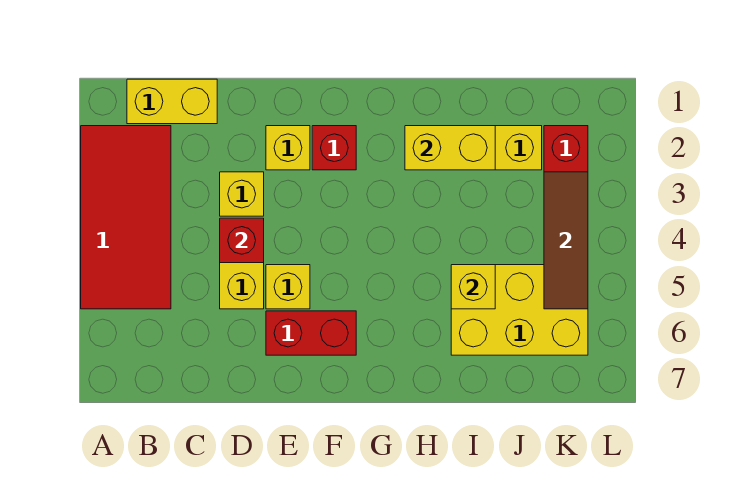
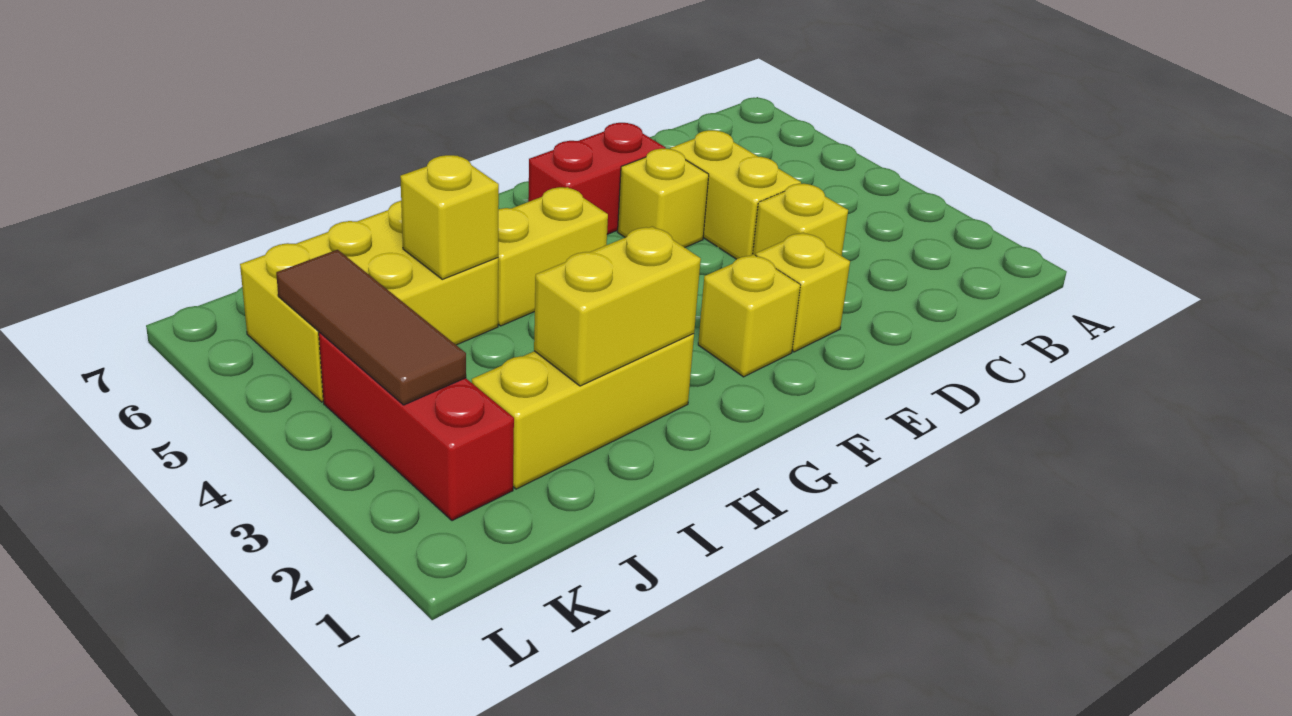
red 2x4 tile [81,126,171,309] -> none
yellow 1x2 brick [127,79,217,124] -> yellow 1x2 brick moved to [498,187,608,326]
red 1x1 brick [220,218,264,263] -> none
red 1x1 brick [312,126,356,170] -> yellow 1x1 brick [698,254,800,377]

